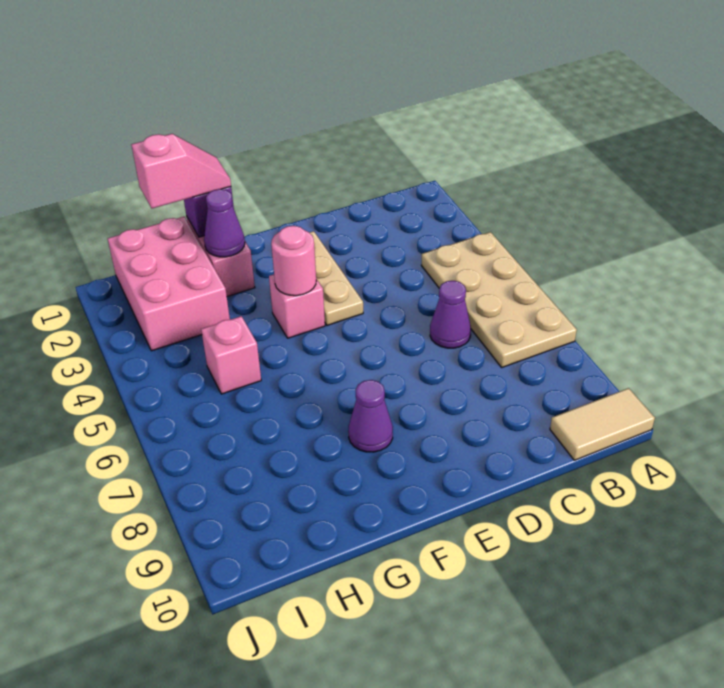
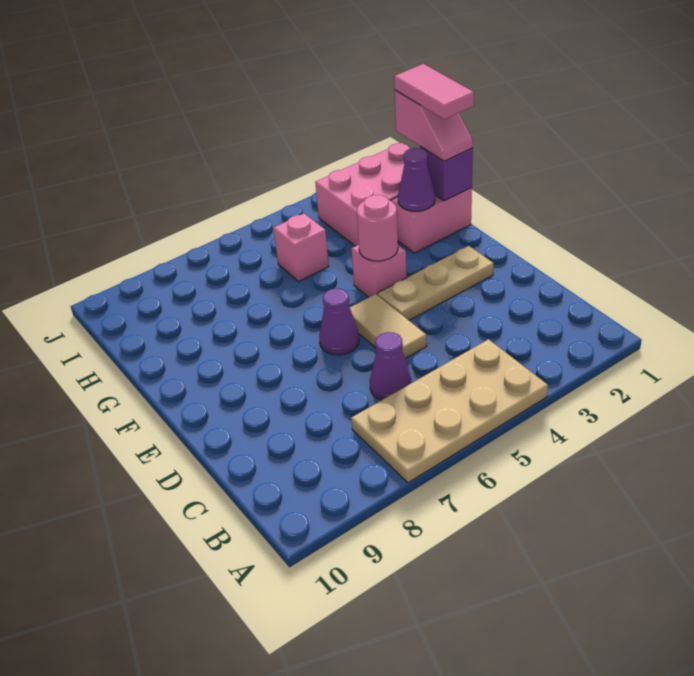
tan 1x2 tile [550,388,655,460] -> tan 1x2 tile moved to [350,294,427,358]
purple 1x1 cone [348,380,393,452] -> purple 1x1 cone moved to [319,288,359,355]
none -> pink 1x2 tile [394,64,474,119]

